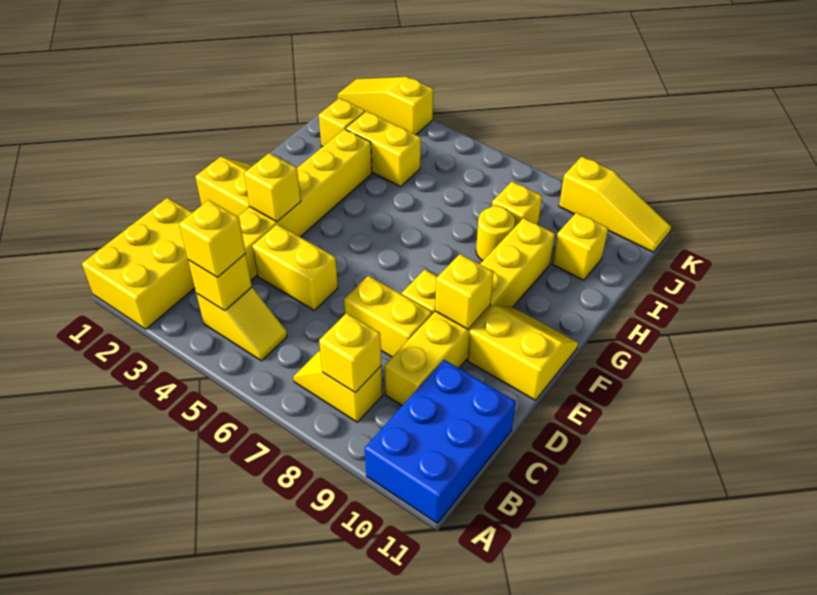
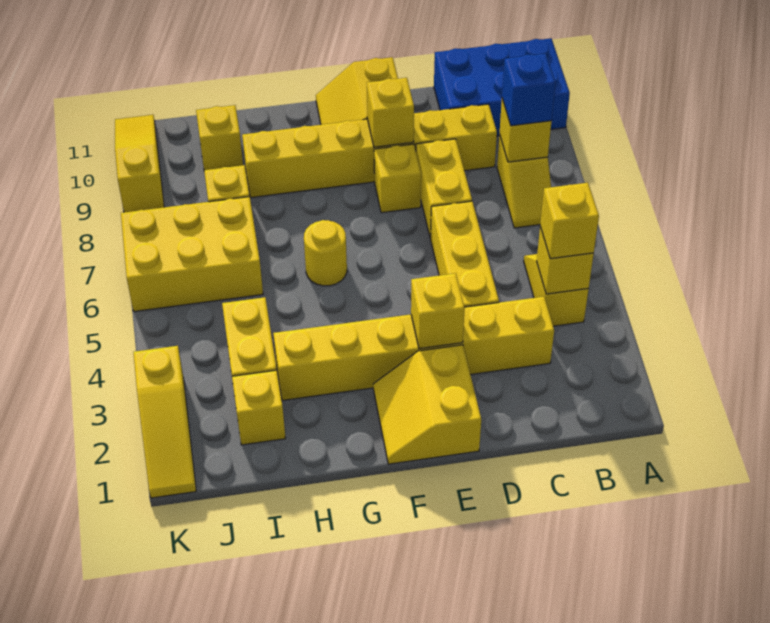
yellow 2x3 brick [82,198,195,329] -> yellow 2x3 brick moved to [121,197,263,312]
none -> blue 1x1 brick [502,54,555,126]
yellow 1x2 brick [252,224,338,310] -> yellow 1x3 brick [431,201,499,307]
yellow 1x1 round brick [476,206,515,261] -> yellow 1x1 round brick moved to [304,220,347,286]

